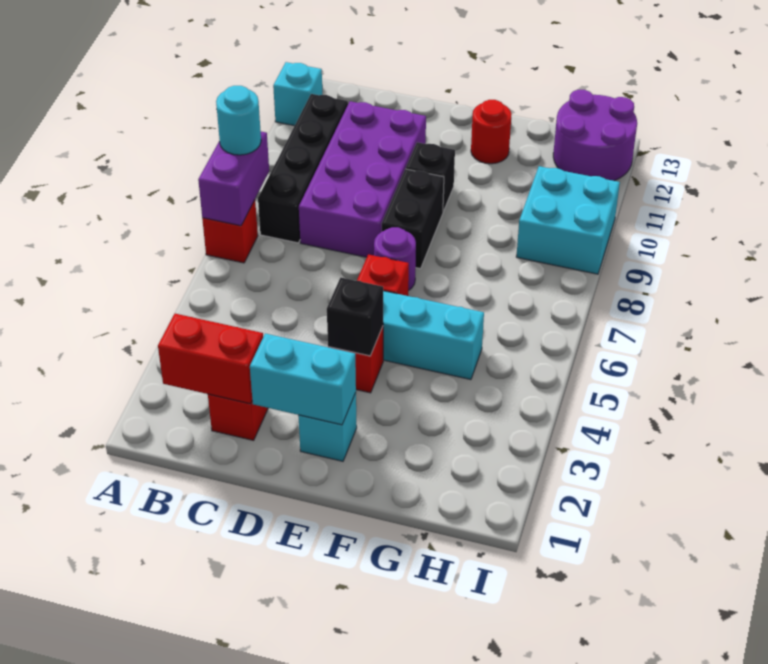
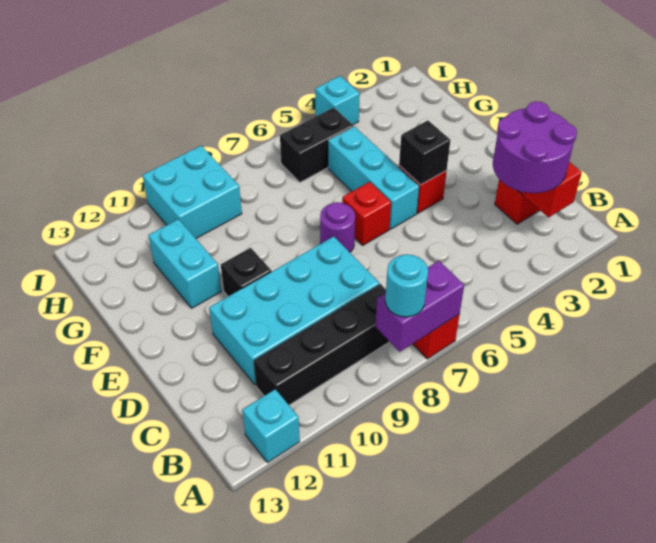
purple 2x4 brick [299,101,426,257] -> cyan 2x4 brick [209,236,379,385]
cyan 1x2 brick [250,333,356,425] -> cyan 1x2 brick moved to [148,219,221,308]
cyan 1x1 brick [298,393,357,461] -> cyan 1x1 brick moved to [315,76,360,125]
black 1x2 brick [382,169,444,269] -> black 1x2 brick moved to [280,108,353,182]
red 1x1 round brick [471,100,512,164] -> none
purple 2x2 round brick [553,90,637,181] -> purple 2x2 round brick moved to [493,101,577,193]

